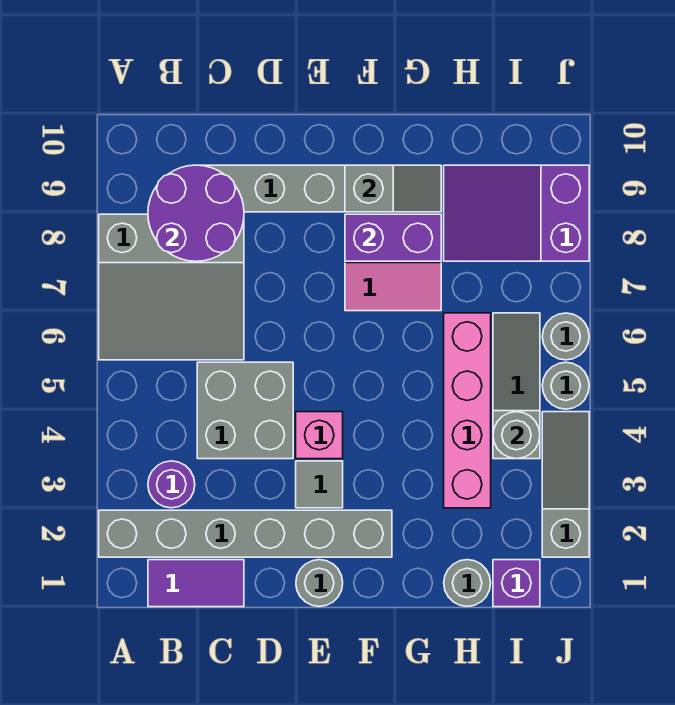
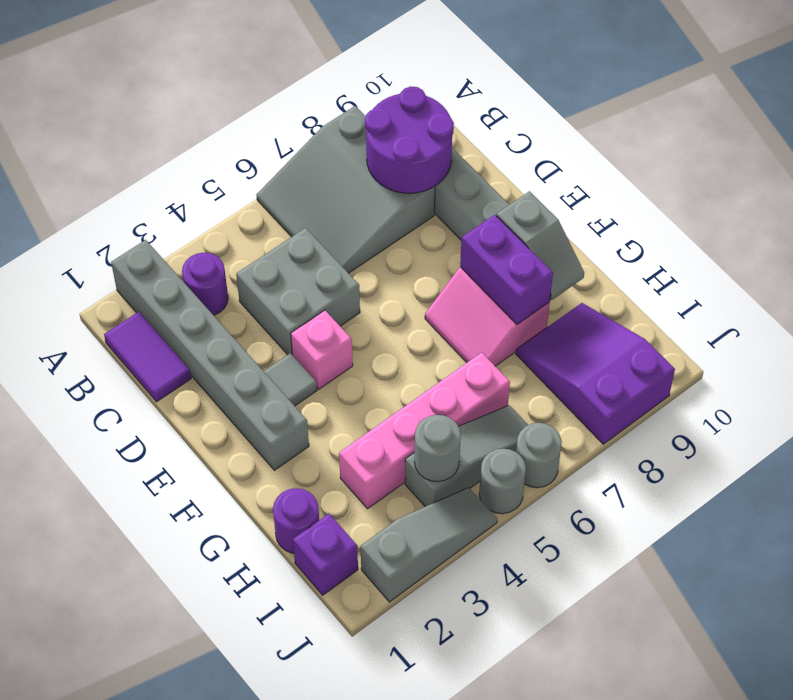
grey 1x1 round brick [296,560,343,606] -> none
grey 1x1 round brick [444,560,491,606] -> purple 1x1 round brick [273,488,319,553]

